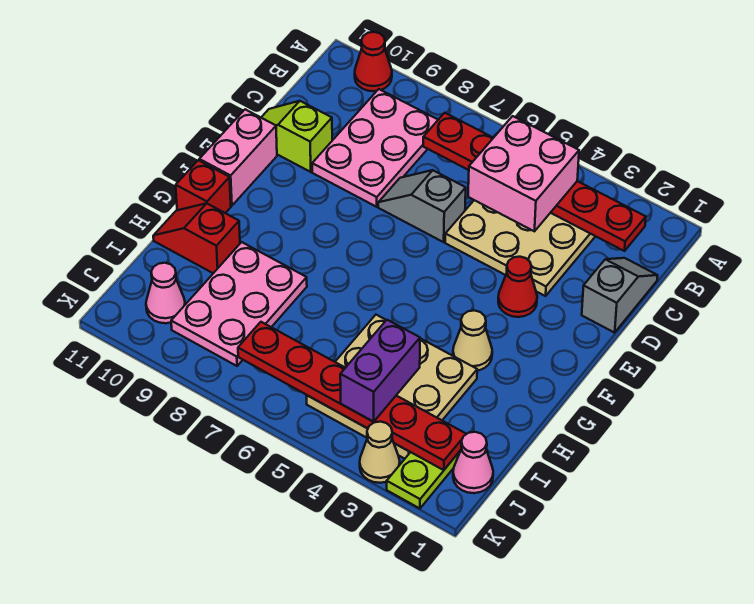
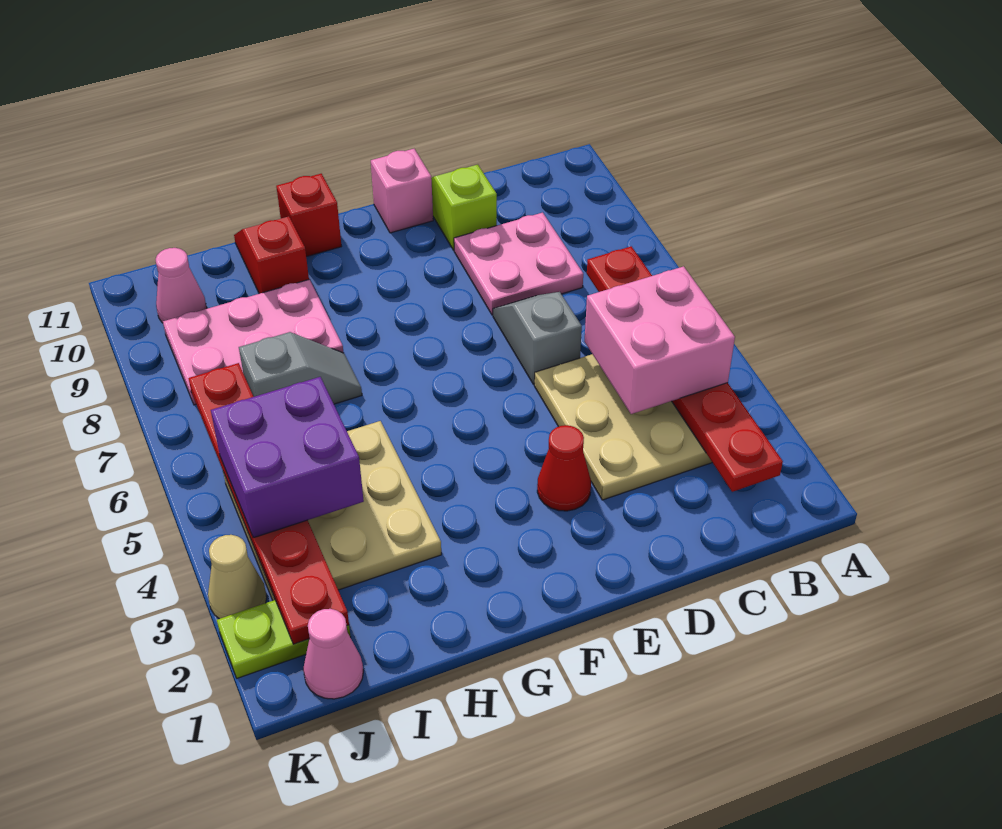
red 1x1 cone [355,32,392,91] -> none
pink 2x3 plate [312,89,438,207] -> pink 2x2 plate [454,213,583,315]
grey 1x2 slope [582,258,658,333] -> grey 1x2 slope moved to [239,332,362,404]
pink 1x2 brick [199,109,277,206] -> pink 1x1 brick [371,149,433,233]
tan 1x1 cone [453,310,492,371] -> none
purple 1x2 brick [340,320,420,422] -> purple 2x2 brick [211,377,364,538]

